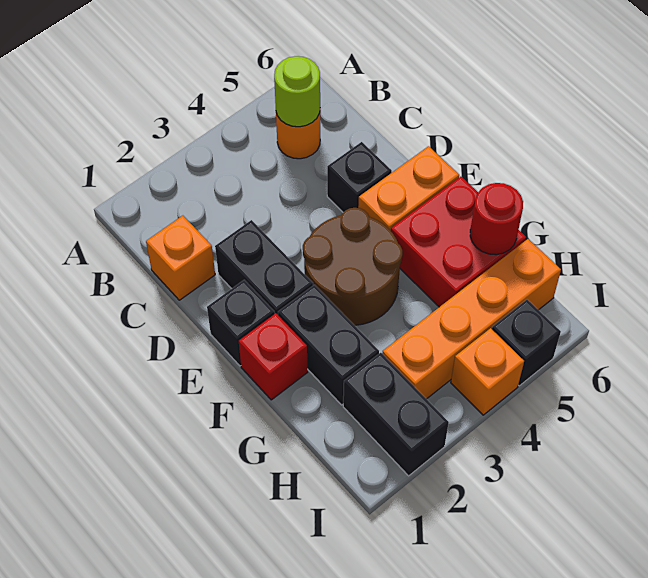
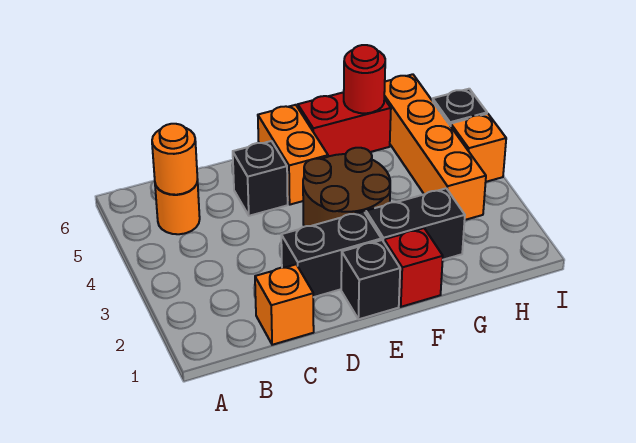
lime 1x1 round brick [274,56,320,127] -> orange 1x1 round brick [152,124,198,195]
red 2x2 brick [391,177,526,307] -> red 1x2 brick [298,92,391,157]
black 1x2 brick [343,353,449,476] -> none

